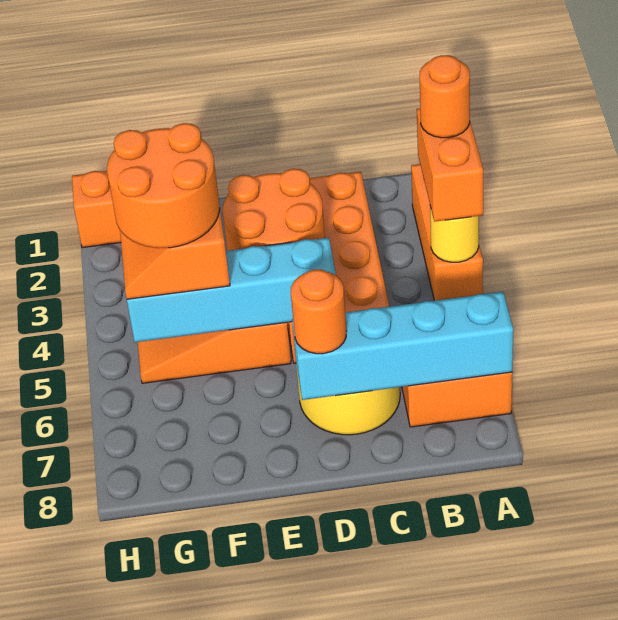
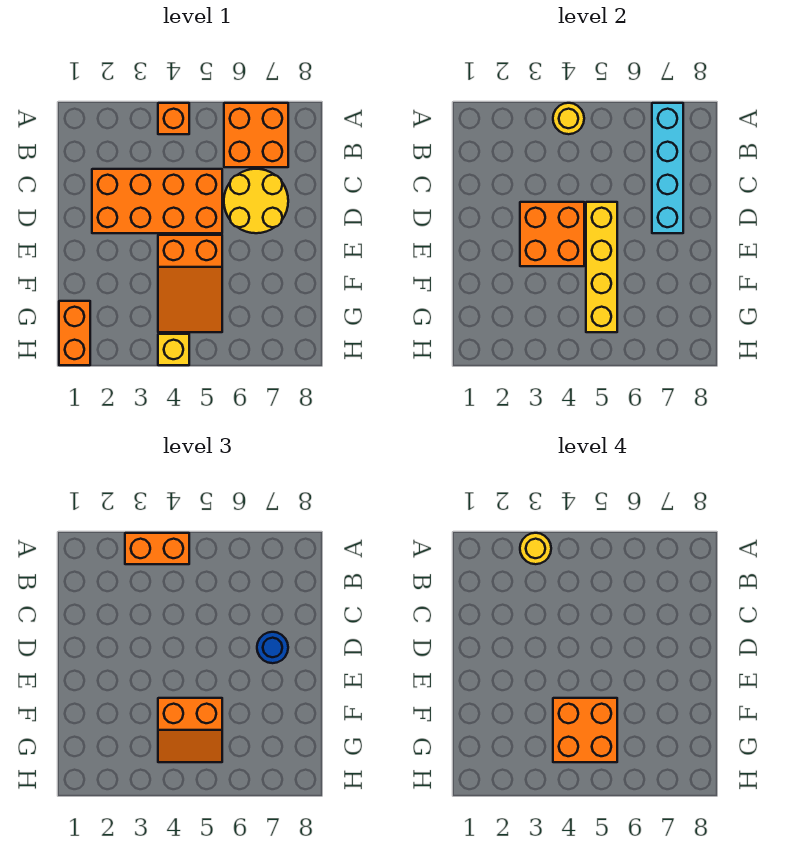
orange 1x3 brick [411,164,483,301] -> orange 1x1 brick [158,103,189,134]
orange 1x1 round brick [420,55,470,138] -> yellow 1x1 round brick [520,533,551,564]
orange 2x2 round brick [223,169,325,251] -> orange 2x2 brick [520,202,584,266]
cyan 1x4 brick [127,238,336,342] -> yellow 1x4 brick [586,202,617,332]
orange 1x1 round brick [291,269,346,354] -> blue 1x1 round brick [257,632,288,663]
orange 2x2 round brick [107,123,220,248] -> orange 2x2 brick [553,698,617,762]
none -> yellow 1x1 brick [158,334,189,365]

